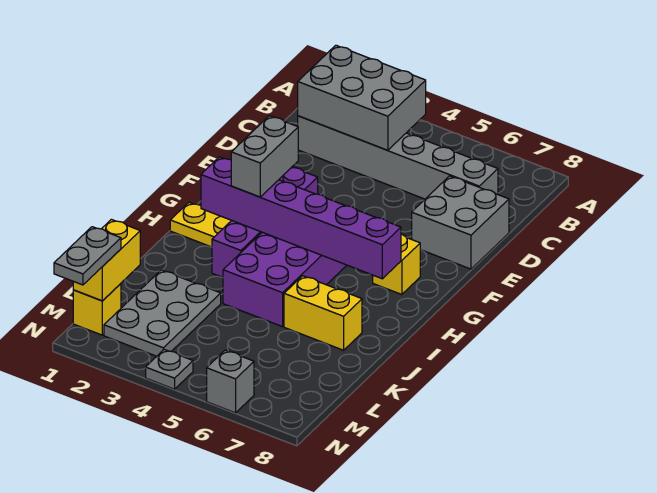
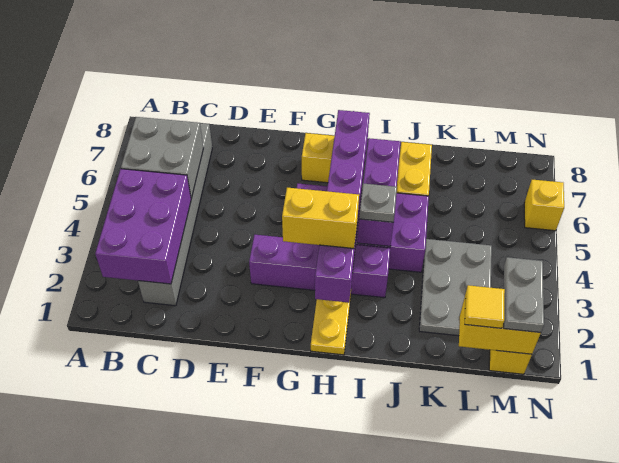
grey 2x3 brick [298,45,426,150] -> purple 2x3 brick [95,169,191,284]
grey 2x2 brick [412,176,509,269] -> grey 2x2 brick moved to [121,117,203,199]
grey 1x2 brick [231,116,298,197] -> yellow 1x2 brick [282,188,359,248]
none -> purple 1x3 brick [358,138,401,246]
grey 2x3 plate [104,270,221,356] -> grey 2x3 plate turned to [419,239,492,336]
none -> yellow 1x1 tile [465,285,505,328]
grey 1x2 plate [54,227,121,285] -> grey 1x2 plate turned to [504,257,544,332]
grey 1x1 plate [146,350,193,389] -> grey 1x1 plate moved to [359,183,397,222]
grey 1x1 brick [207,350,254,413] -> yellow 1x1 brick [524,180,564,231]

